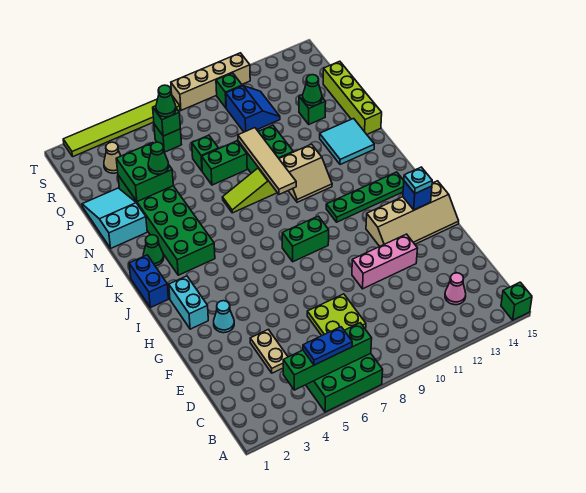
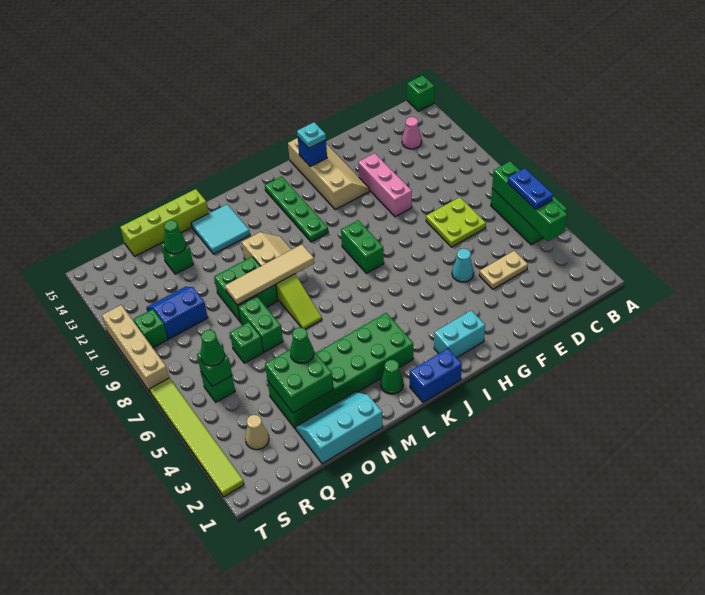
cyan 1x1 cone [214,301,234,333] -> cyan 1x1 cone moved to [452,249,474,282]
cyan 2x3 slope [82,188,147,248] -> cyan 2x3 slope turned to [296,392,383,464]

